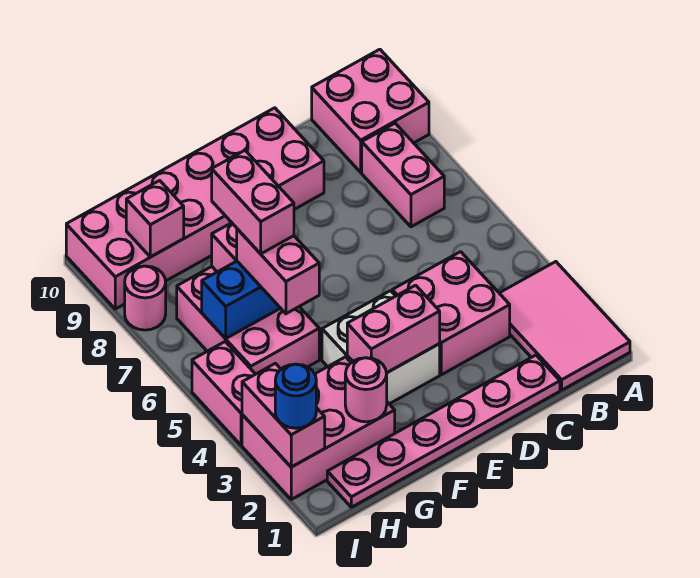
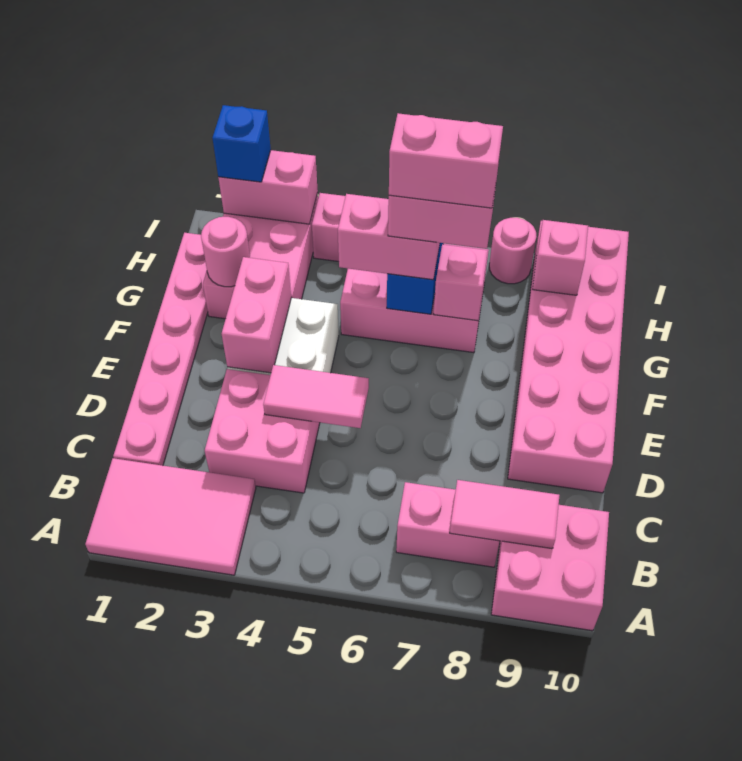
none -> pink 1x2 tile [450,480,560,549]
none -> pink 1x2 tile [263,365,369,428]
none -> pink 1x2 brick [389,113,503,208]
blue 1x1 round brick [275,364,316,428] -> blue 1x1 brick [212,105,271,182]

